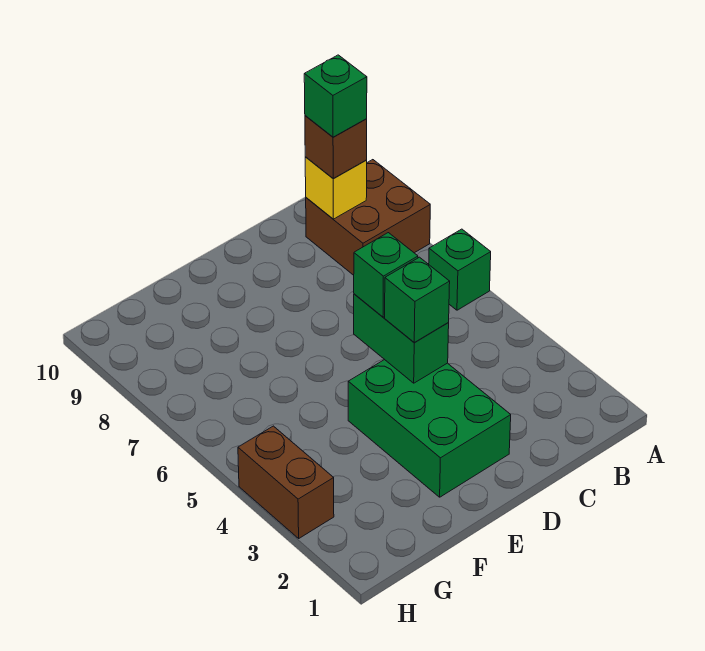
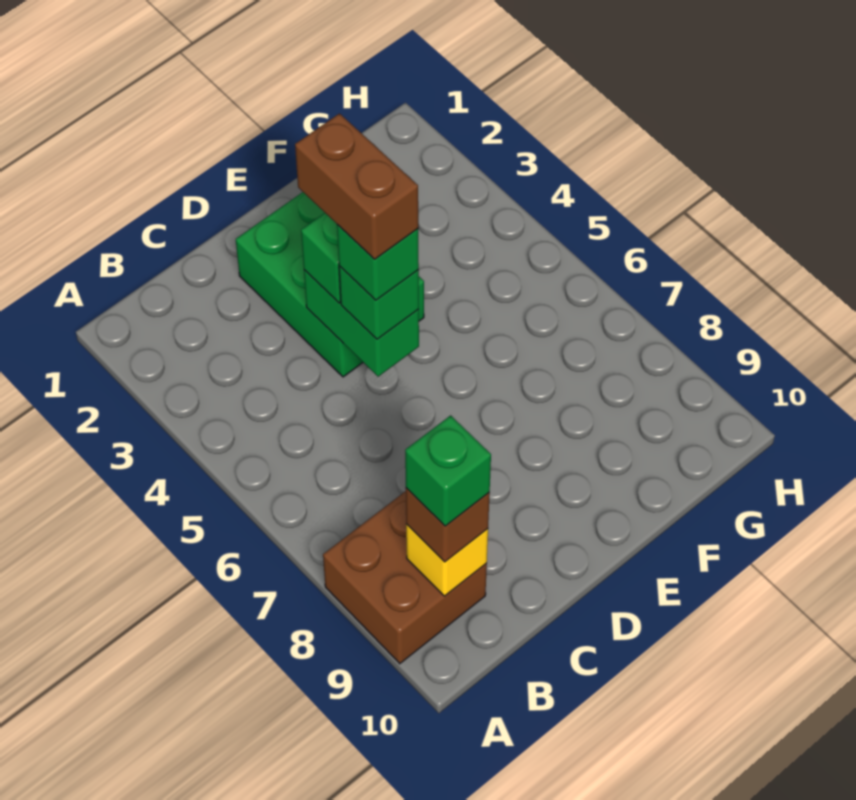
green 1x1 brick [429,229,491,310] -> green 1x1 brick moved to [337,225,419,300]
brown 1x2 brick [238,426,334,538] -> brown 1x2 brick moved to [295,114,418,259]

